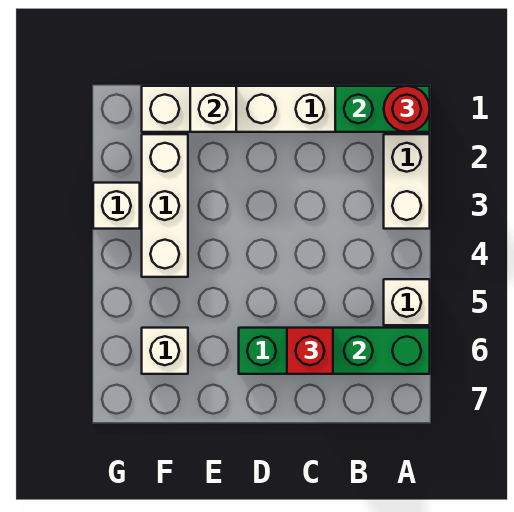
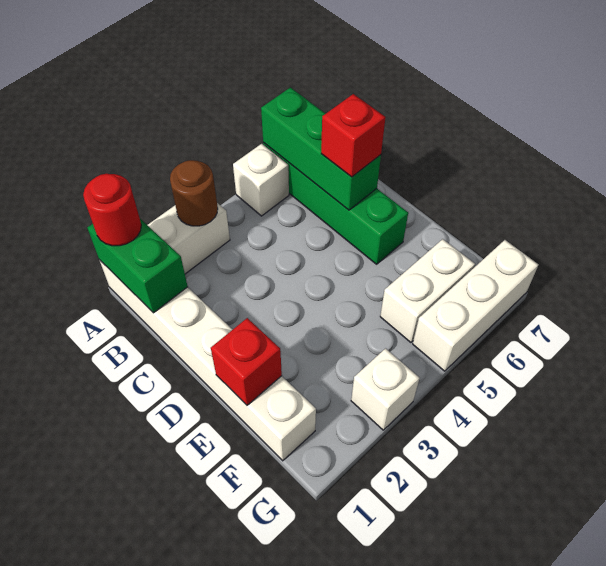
none -> brown 1x1 round brick [170,160,218,226]
white 1x1 brick [190,86,236,132] -> red 1x1 brick [211,318,282,405]
white 1x3 brick [142,134,188,277] -> white 1x3 brick moved to [413,240,539,371]
white 1x1 brick [142,328,188,374] -> white 1x2 brick [380,239,475,342]

